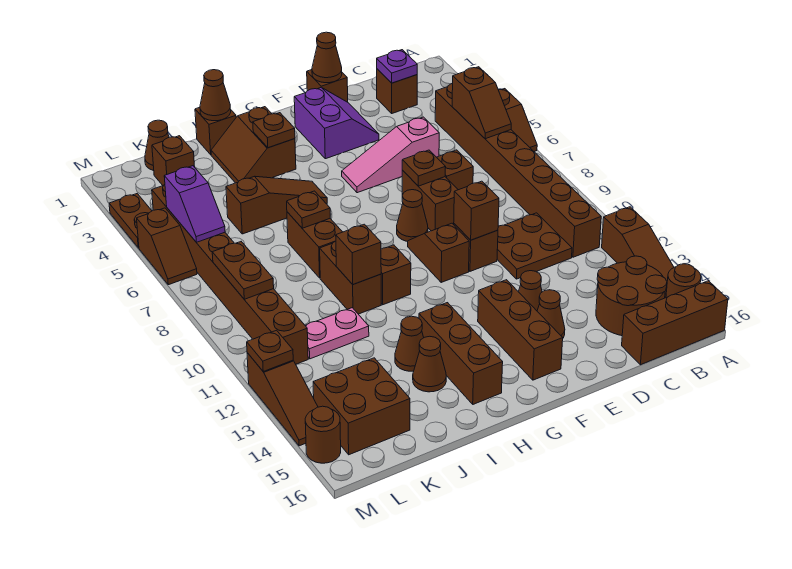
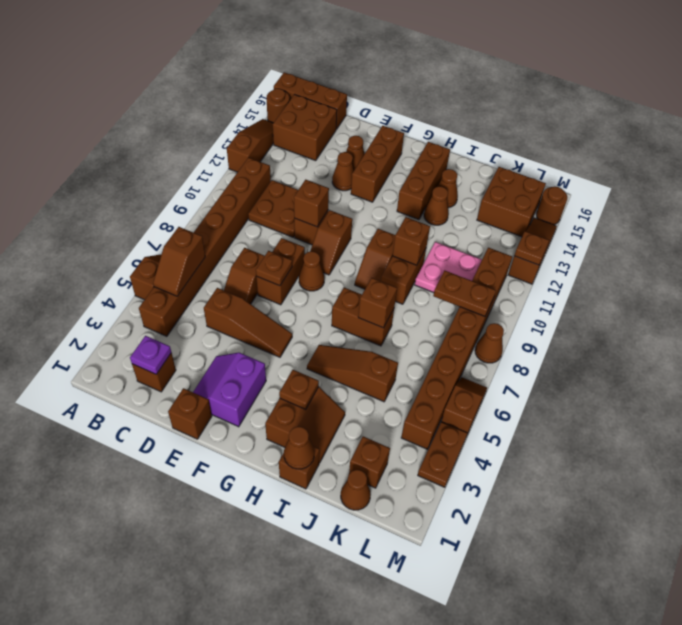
brown 1x2 slope [452,67,511,139] -> brown 1x2 slope turned to [153,227,205,296]
brown 2x2 round brick [596,256,667,336] -> brown 2x2 brick [273,94,337,161]
pink 1x3 slope [342,117,439,193] -> brown 1x3 slope [204,288,292,357]
brown 1x1 cone [312,32,342,83] -> brown 1x1 cone moved to [475,323,504,363]
brown 1x2 brick [287,212,342,278] -> brown 1x2 brick turned to [332,288,394,346]
brown 1x1 plate [287,191,330,228] -> brown 1x1 brick [358,278,397,328]
pink 1x2 plate [305,308,369,359] -> pink 2x2 plate [415,242,482,293]
purple 1x2 slope [164,166,225,242] -> none
brown 1x2 plate [212,242,274,299] -> brown 1x2 plate turned to [433,271,496,316]

